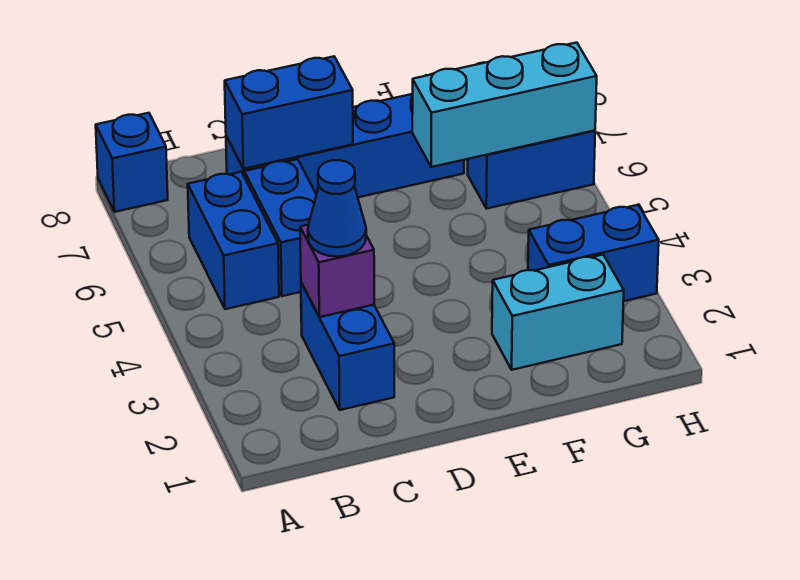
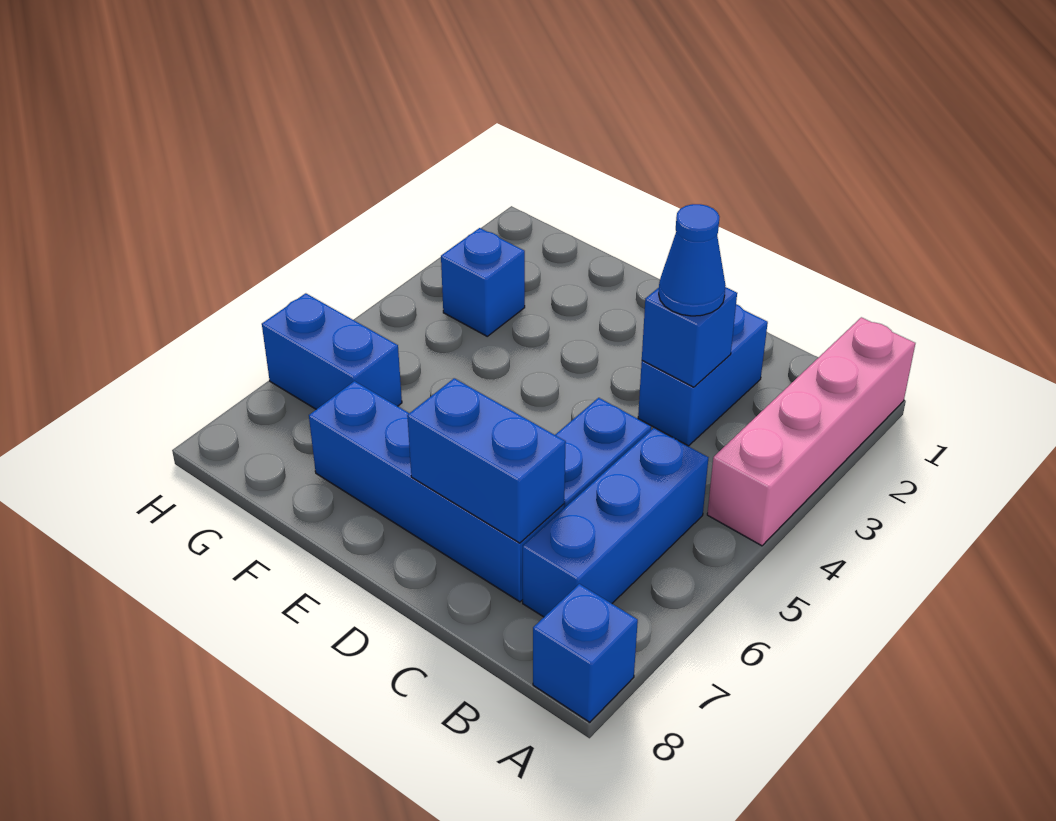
none -> pink 1x4 brick [707,317,915,546]
blue 1x2 brick [188,172,279,309] -> blue 1x3 brick [523,428,708,617]
purple 1x1 brick [300,225,374,317] -> blue 1x1 brick [642,287,737,387]
cyan 1x2 brick [492,255,624,370] -> none
cyan 1x3 brick [412,43,597,167] -> none
blue 1x2 brick [528,205,659,301] -> blue 1x1 brick [441,228,525,336]

